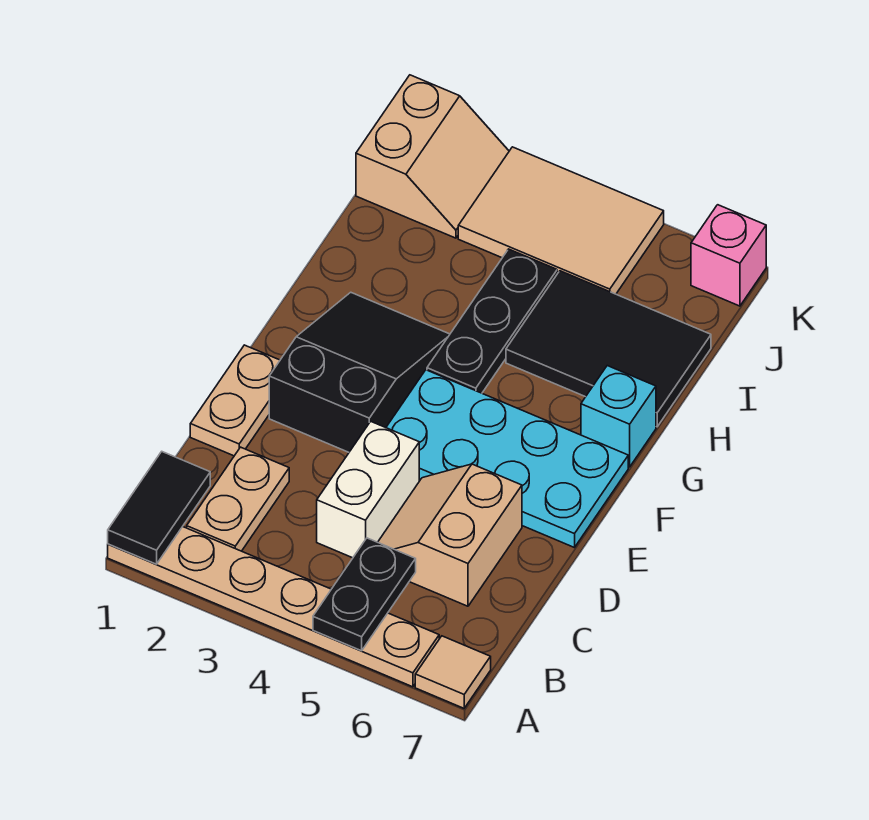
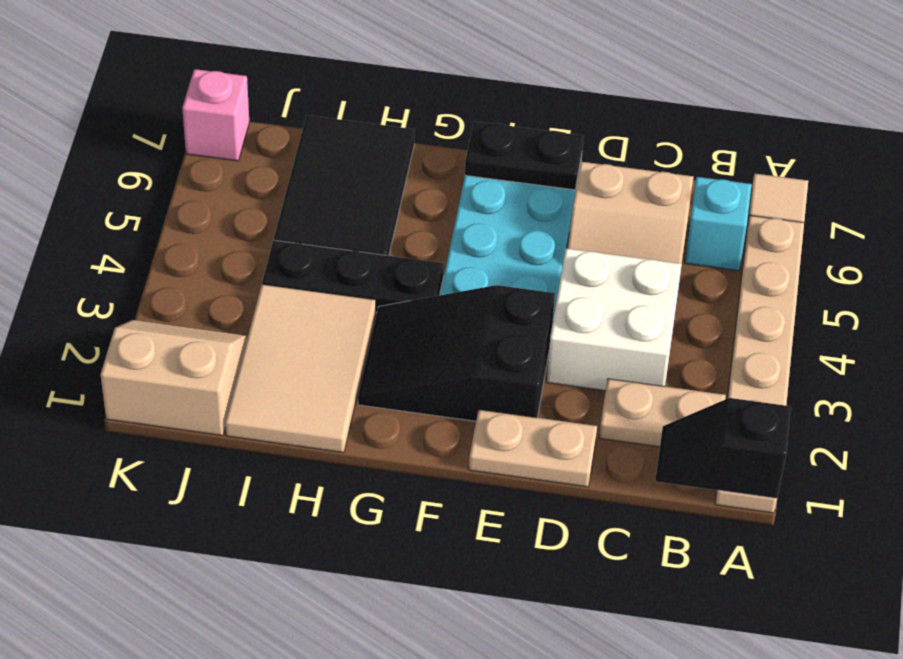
black 1x2 tile [108,452,210,564] -> black 1x2 slope [655,398,791,498]
black 1x2 plate [313,538,416,651] -> black 1x2 plate moved to [465,121,583,190]
white 1x2 brick [317,421,419,558] -> white 2x2 brick [547,248,682,391]
cyan 1x1 brick [581,366,656,467] -> cyan 1x1 brick moved to [685,177,752,271]
tan 2x3 tile [458,147,664,294] -> tan 2x3 tile moved to [225,284,376,453]

